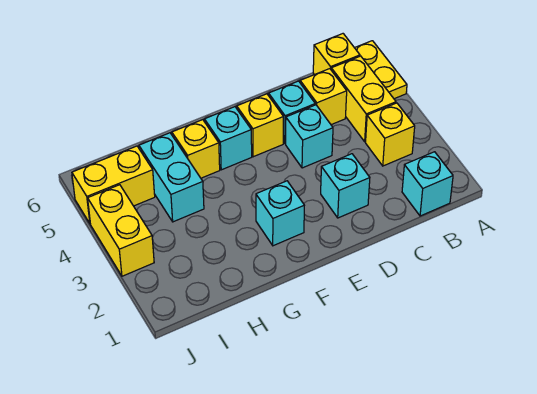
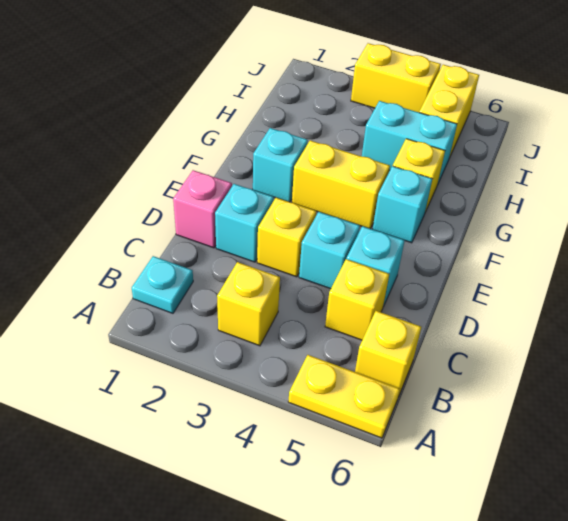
cyan 1x1 brick [402,152,453,216] -> cyan 1x1 plate [132,256,193,313]
yellow 1x2 brick [331,56,396,142] -> yellow 1x2 brick moved to [292,140,390,229]
none -> pink 1x1 brick [173,170,232,248]
yellow 1x1 brick [237,94,283,157] -> yellow 1x1 brick moved to [257,198,316,277]

